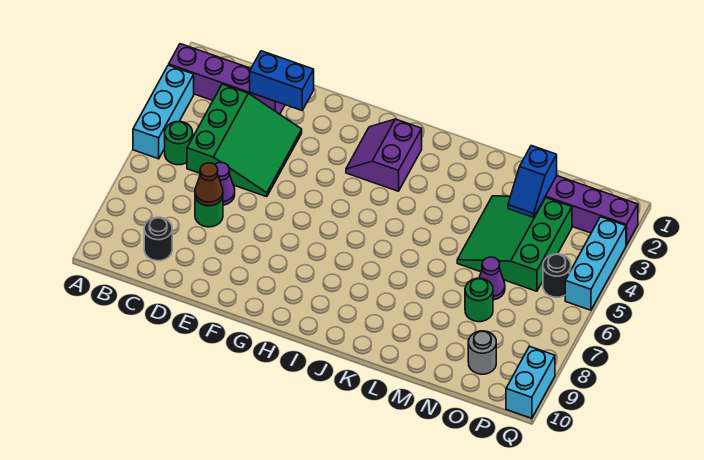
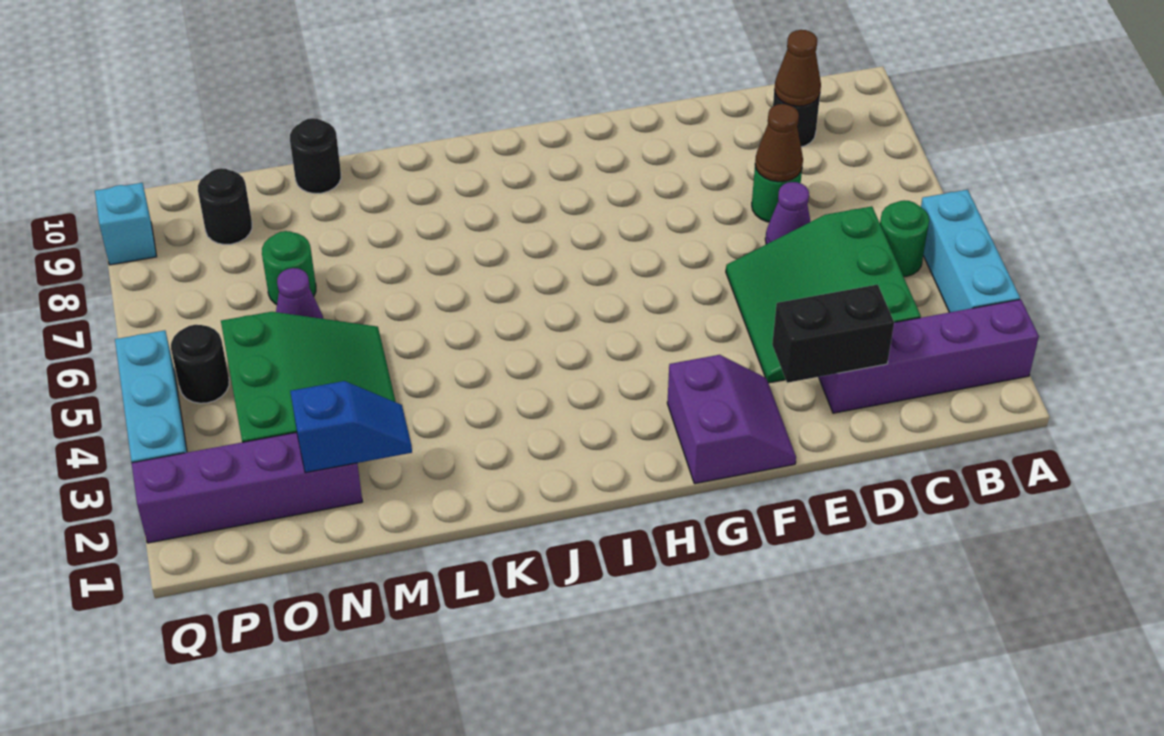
none -> brown 1x1 cone [774,30,821,106]
blue 1x2 brick [250,51,314,110] -> black 1x2 brick [772,285,894,383]
purple 2x2 slope [346,119,422,191] -> purple 2x2 slope moved to [667,355,796,484]
none -> black 1x1 round brick [290,118,341,193]
blue 1x2 slope [508,146,557,217] -> blue 1x2 slope turned to [290,381,412,473]
grey 1x1 round brick [468,331,496,374] -> black 1x1 round brick [198,168,252,245]
cyan 1x2 brick [506,346,555,418] -> cyan 1x1 brick [95,183,157,265]

